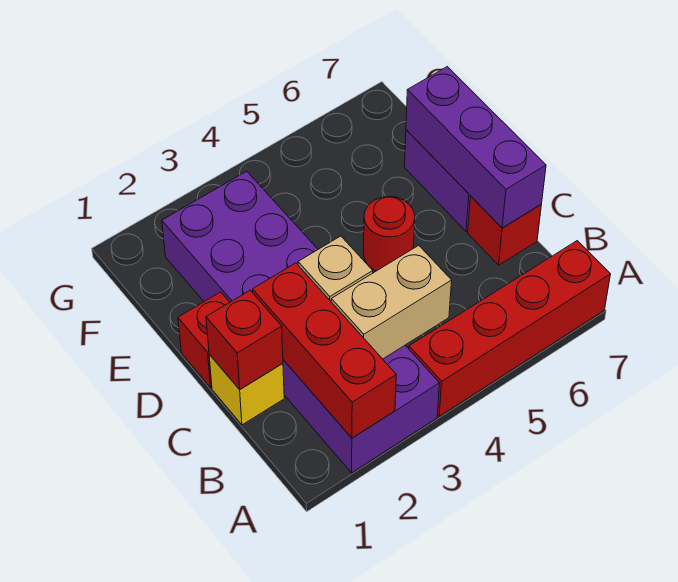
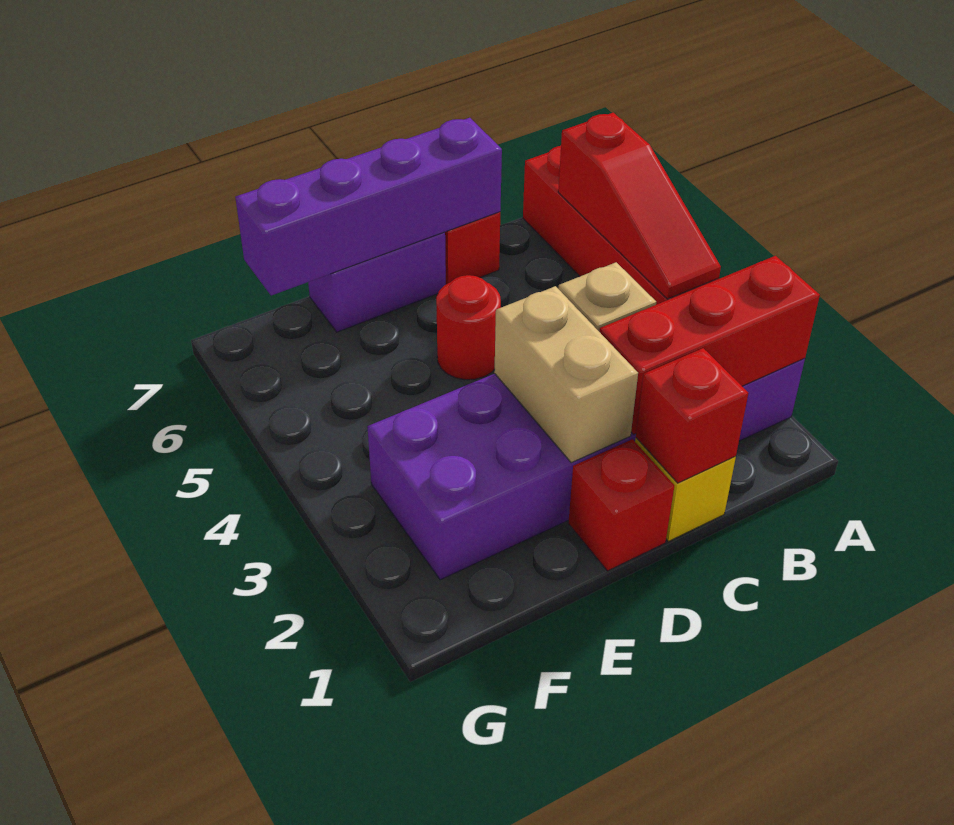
none -> red 1x3 slope [558,113,721,299]
tan 1x2 brick [331,245,452,359] -> tan 1x2 brick moved to [494,286,638,463]
purple 1x3 brick [406,67,546,228] -> purple 1x4 brick [235,118,502,296]

